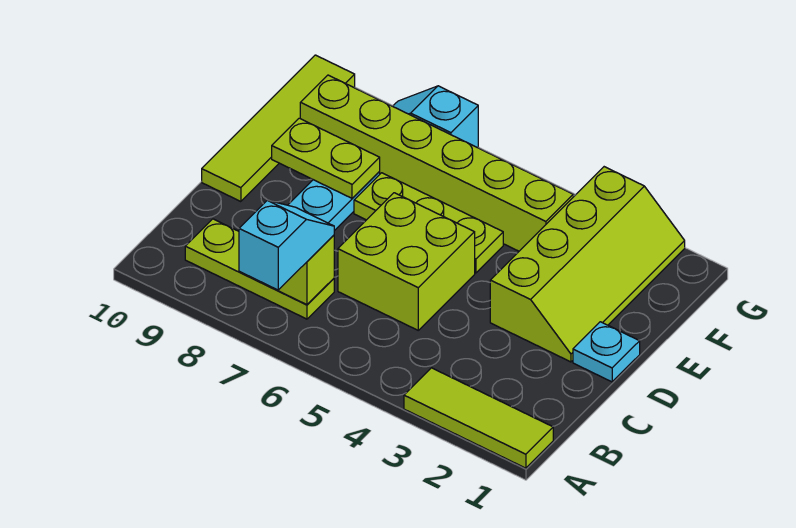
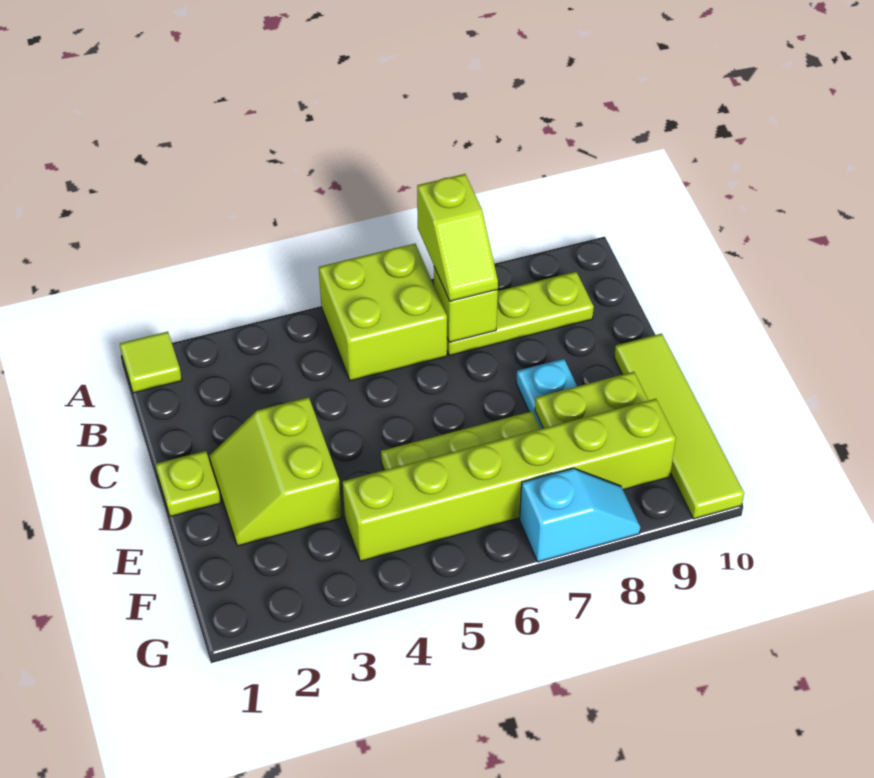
lime 1x3 tile [404,368,553,468] -> lime 1x1 tile [120,332,182,393]
cyan 1x2 slope [239,200,334,290] -> lime 1x2 slope [417,174,498,301]
lime 2x2 brick [338,193,475,330] -> lime 2x2 brick moved to [319,244,447,381]
cyan 1x1 plate [573,322,640,382] -> lime 1x1 plate [156,451,221,517]
lime 2x4 slope [490,167,685,362] -> lime 2x2 slope [210,397,342,546]

